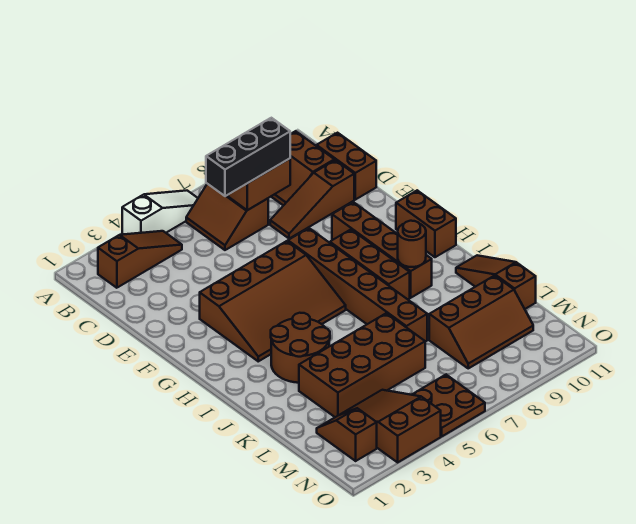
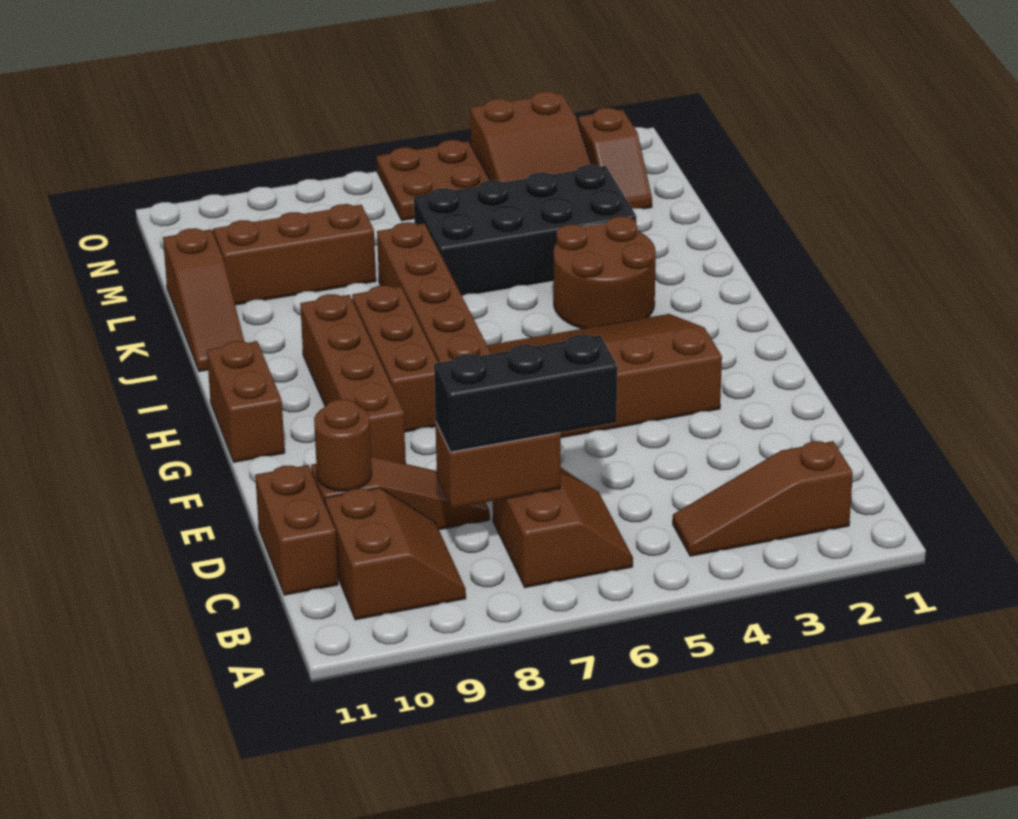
white 1x3 slope [122,191,198,234] -> none
brown 1x1 round brick [398,221,426,267] -> brown 1x1 round brick moved to [314,399,372,491]
brown 2x4 brick [299,313,425,417] -> black 2x4 brick [414,165,637,296]

